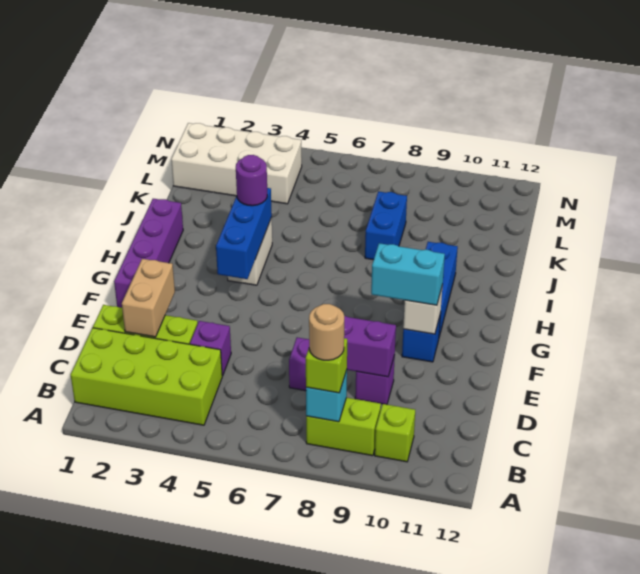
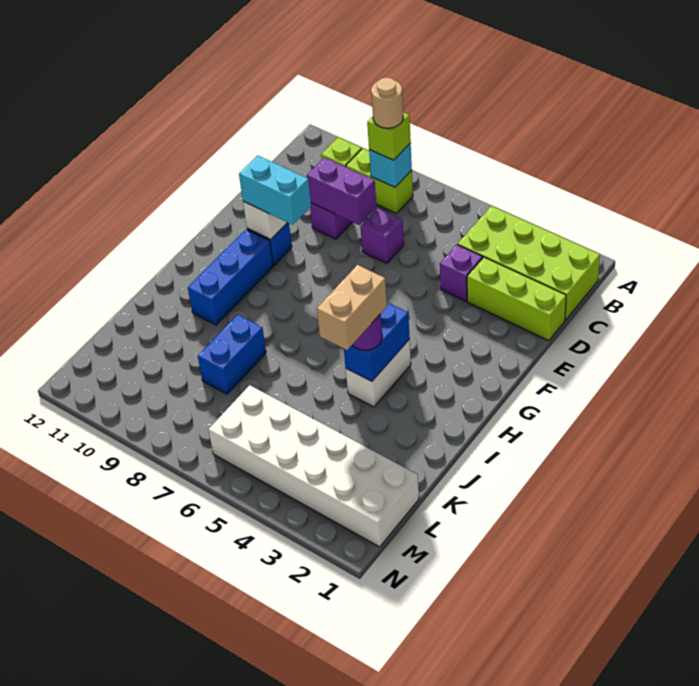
tan 1x2 brick [122,259,175,337] -> tan 1x2 brick moved to [317,265,387,350]
purple 1x4 brick [114,199,183,308] -> none
blue 1x3 brick [216,188,272,279] -> blue 1x2 brick [344,302,410,381]
white 2x4 brick [171,123,302,204] -> white 2x6 brick [208,385,419,547]

